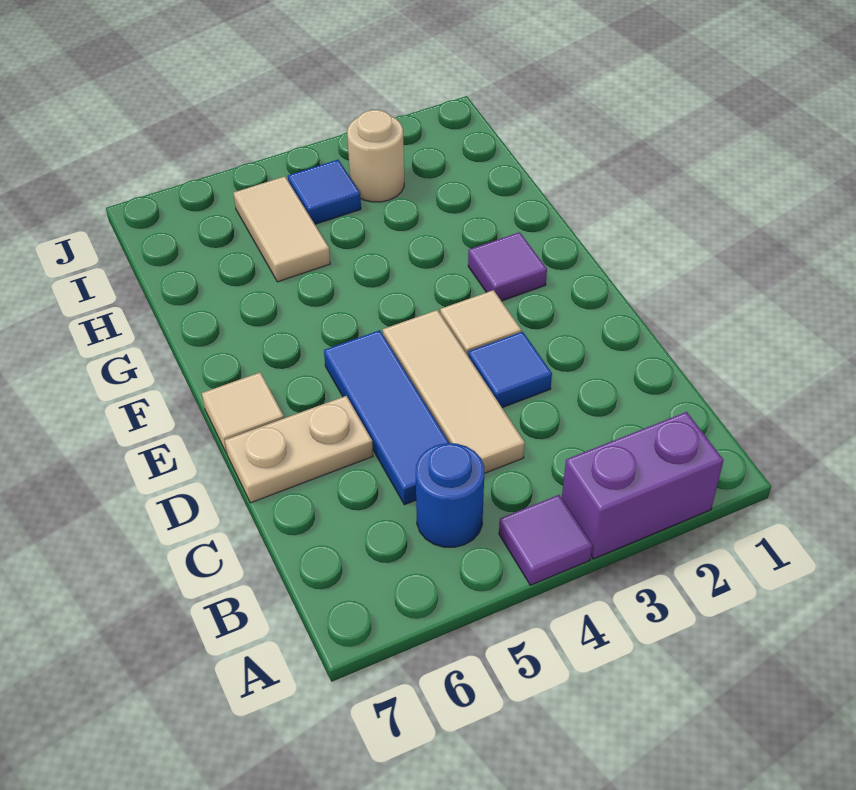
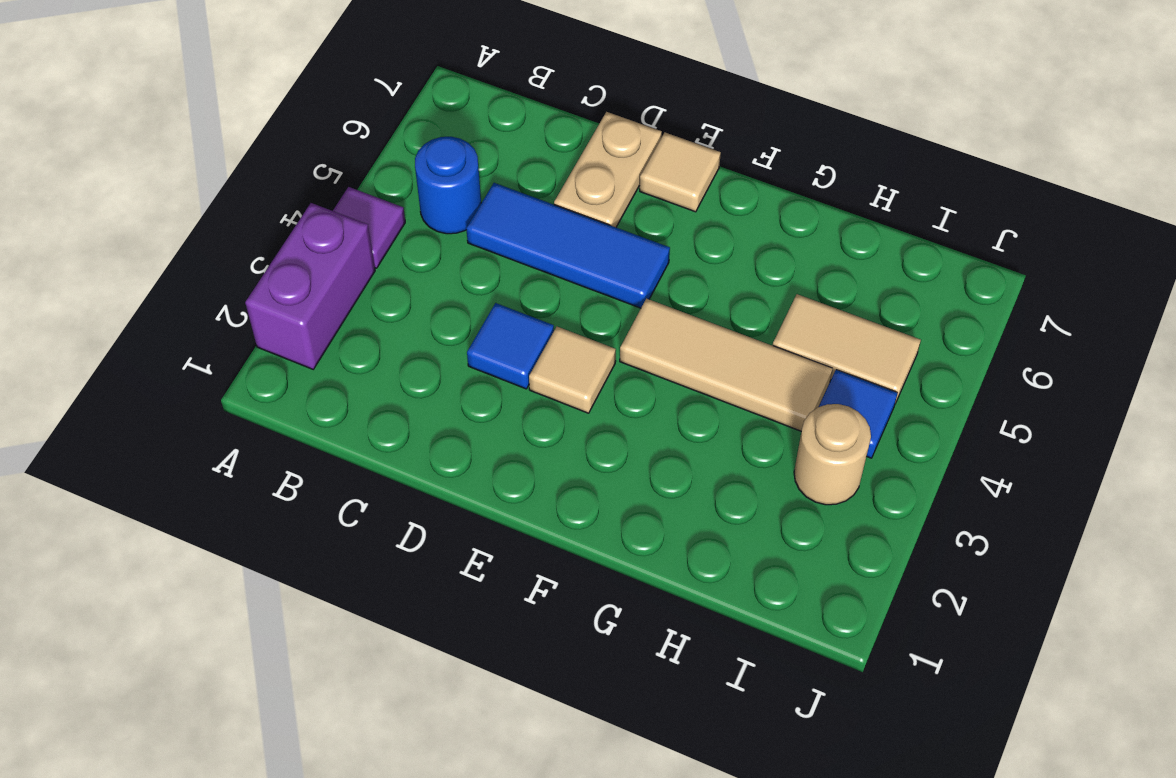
tan 1x3 tile [383,310,525,474] -> tan 1x3 tile moved to [620,299,833,431]
purple 1x1 tile [468,232,547,301] -> none

